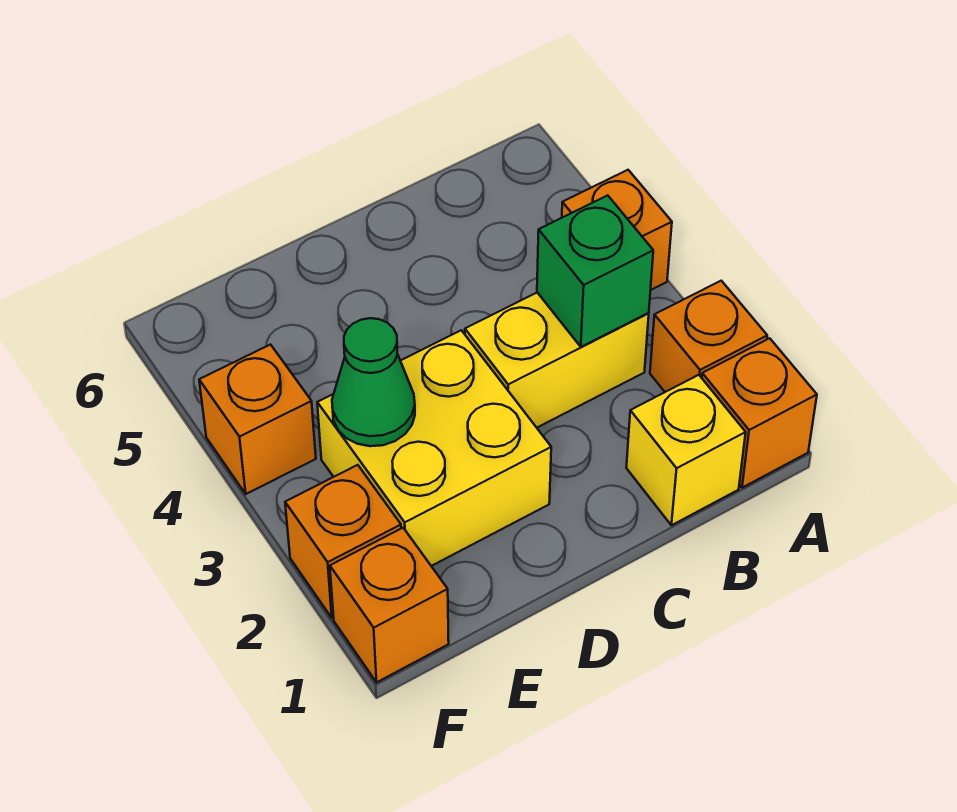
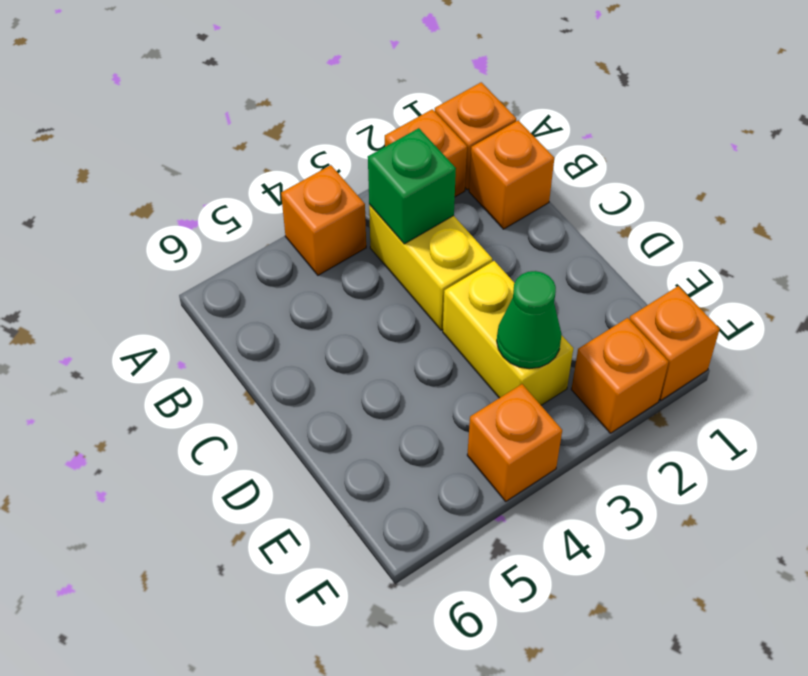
yellow 1x1 brick [626,375,746,525] -> orange 1x1 brick [469,120,554,229]
yellow 2x2 brick [317,330,551,566] -> yellow 1x2 brick [443,261,573,405]

